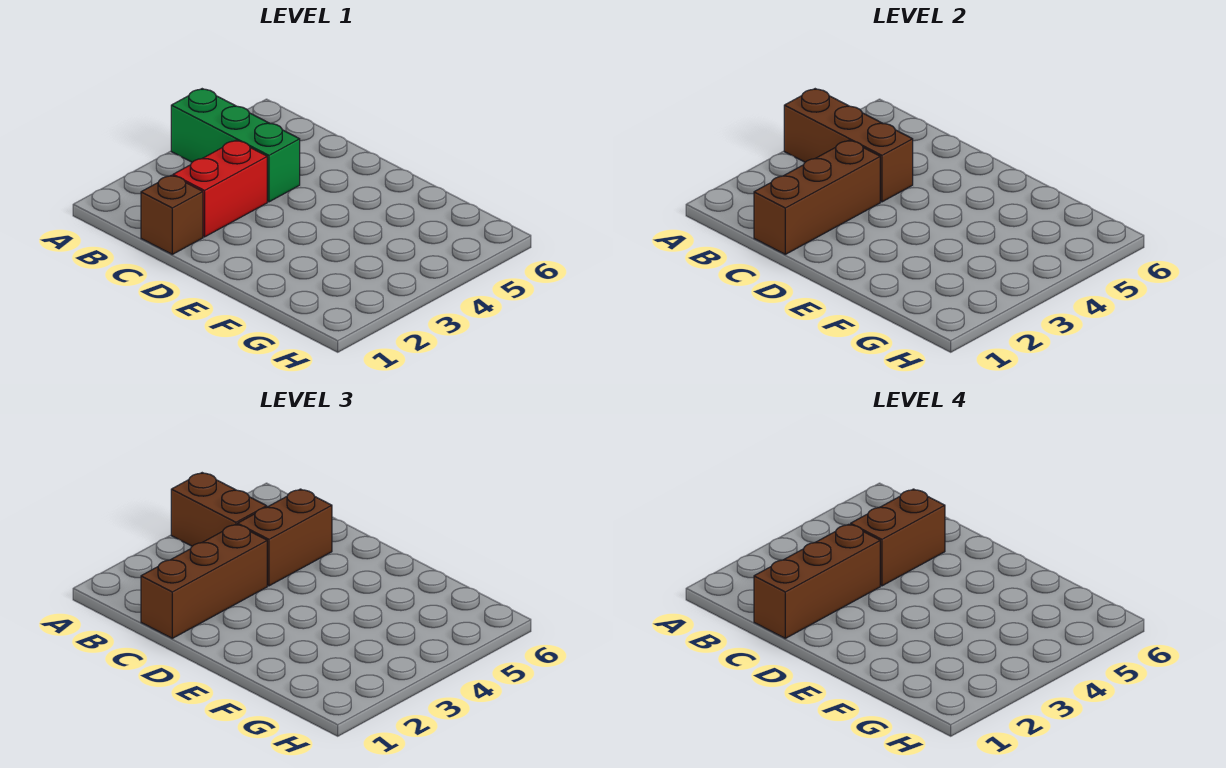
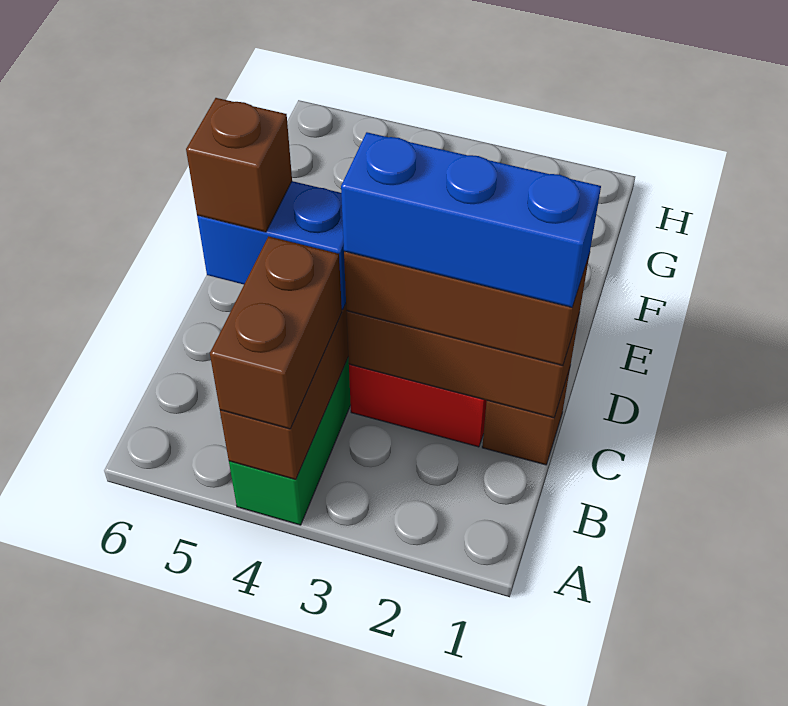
brown 1x3 brick [754,524,880,638] -> blue 1x3 brick [341,132,601,307]
brown 1x2 brick [238,489,332,586] -> blue 1x2 brick [197,181,346,310]
brown 1x2 brick [851,489,945,586] -> brown 1x1 brick [186,98,292,232]

